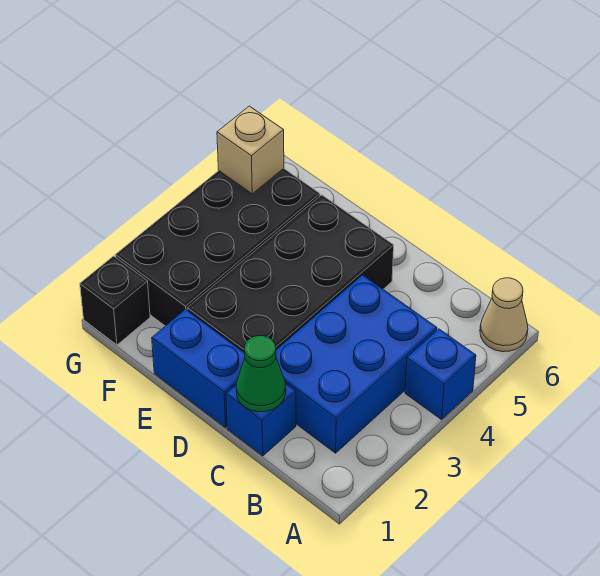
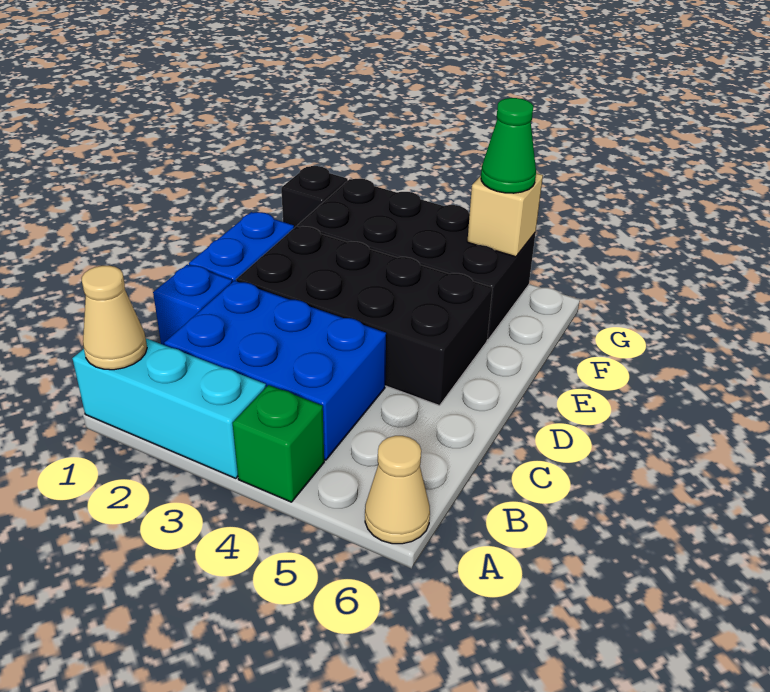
none -> cyan 1x3 brick [72,338,266,478]
none -> tan 1x1 cone [82,266,147,370]
blue 1x1 brick [405,329,476,420] -> green 1x1 brick [233,385,324,502]
green 1x1 cone [236,336,286,412] -> green 1x1 cone moved to [481,98,536,193]

